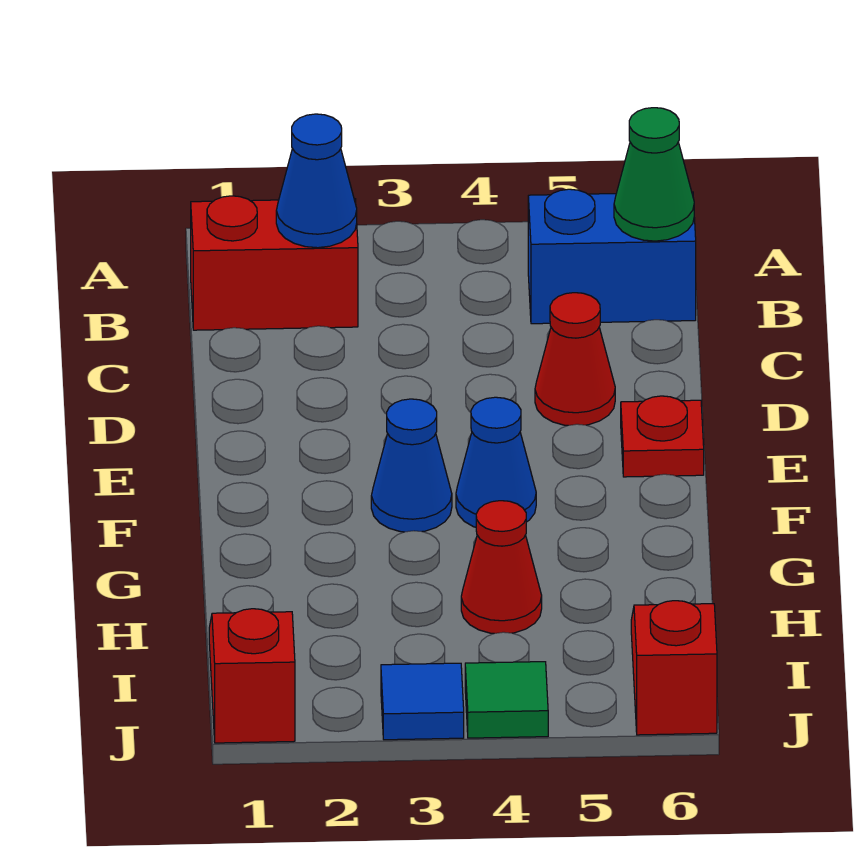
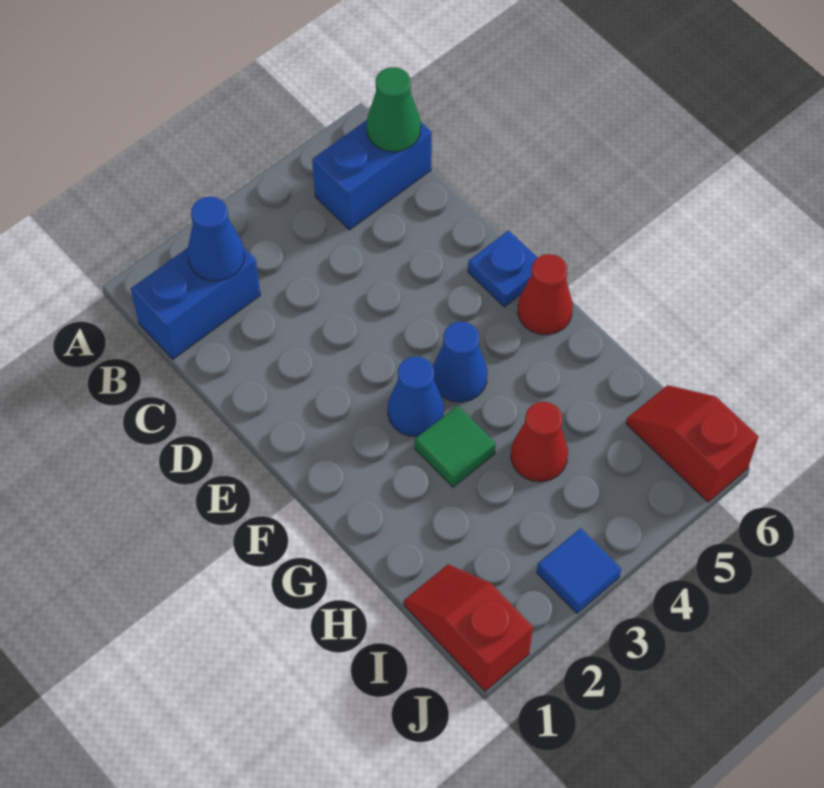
red 1x2 brick [191,196,358,330] -> blue 1x2 brick [131,247,260,359]
red 1x1 cone [535,293,615,425] -> red 1x1 cone moved to [518,254,573,335]
red 1x1 plate [621,396,704,477] -> blue 1x1 plate [468,230,538,307]
green 1x1 tile [465,662,548,738] -> green 1x1 tile moved to [415,406,496,487]

